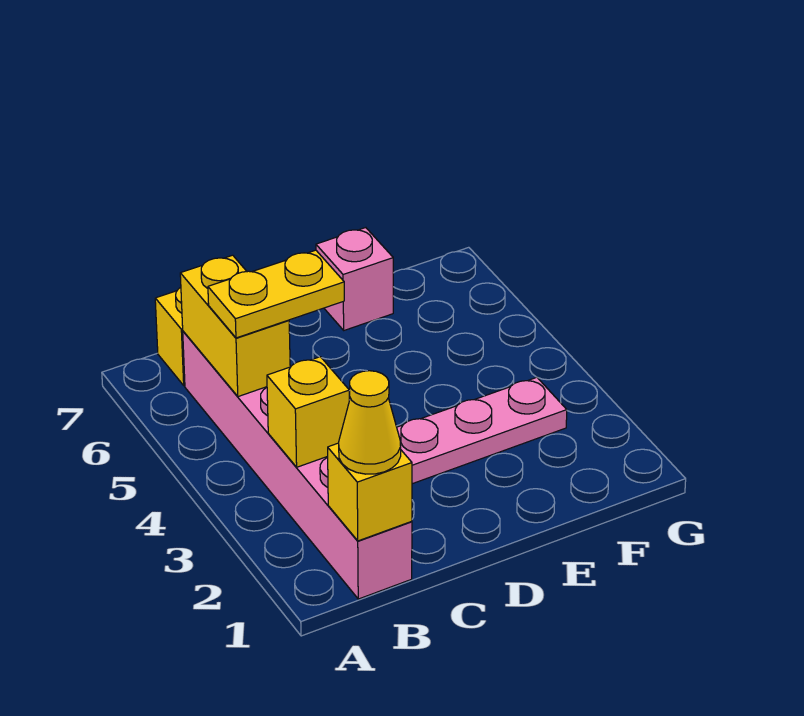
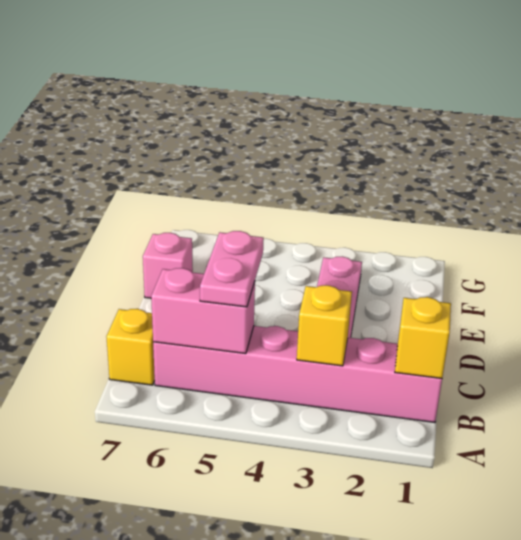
yellow 1x1 cone [339,371,401,474] -> none
yellow 1x2 brick [180,255,290,397] -> pink 1x2 brick [151,268,255,354]
yellow 1x2 plate [208,250,344,338] -> pink 1x2 plate [200,231,264,307]

